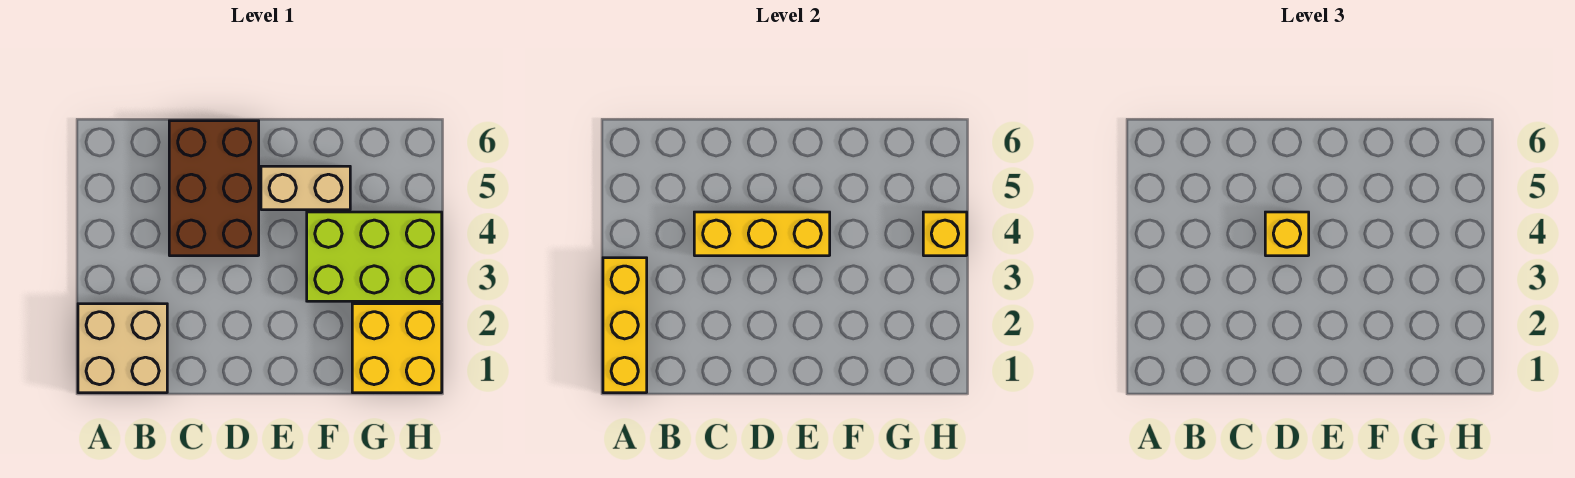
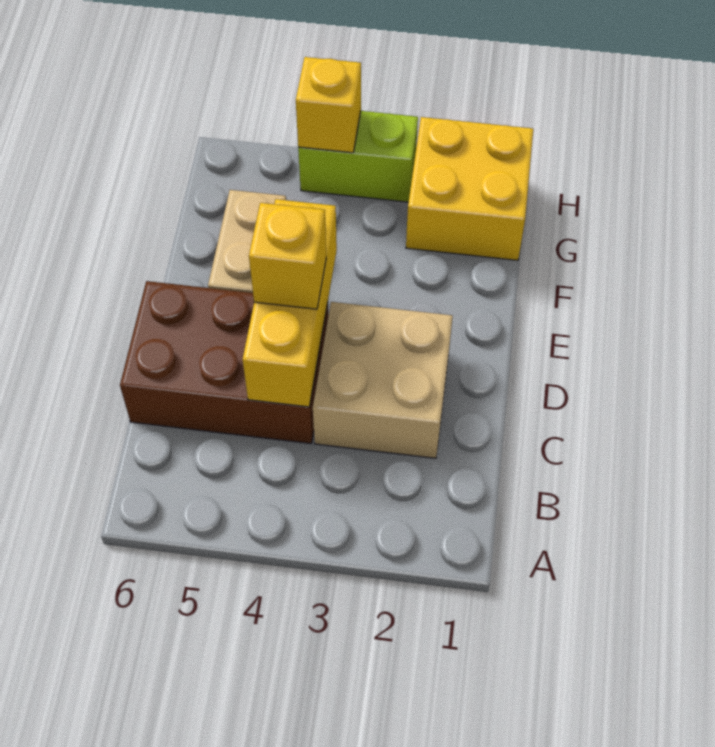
tan 2x2 brick [78,304,167,393] -> tan 2x2 brick moved to [313,302,453,458]
yellow 1x3 brick [603,258,647,393] -> none
lime 2x3 brick [307,212,442,301] -> lime 1x2 brick [298,111,418,202]

